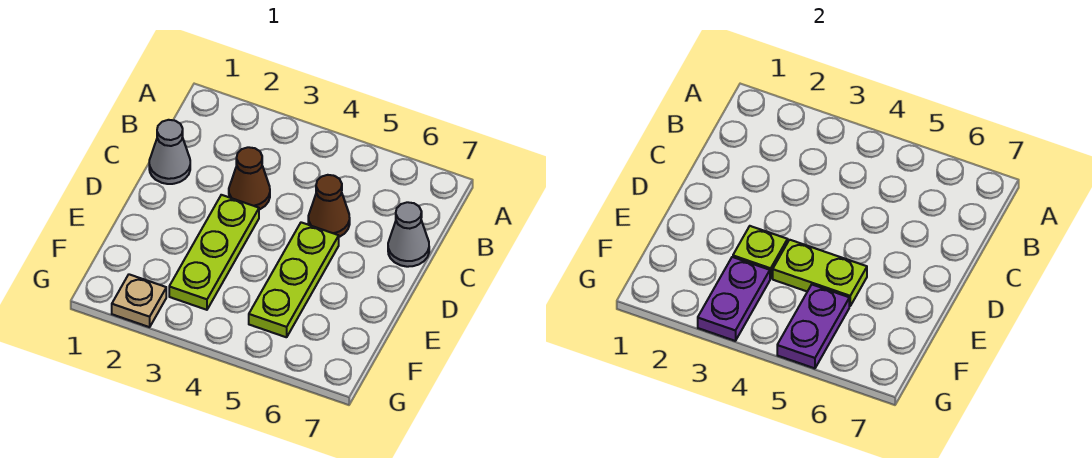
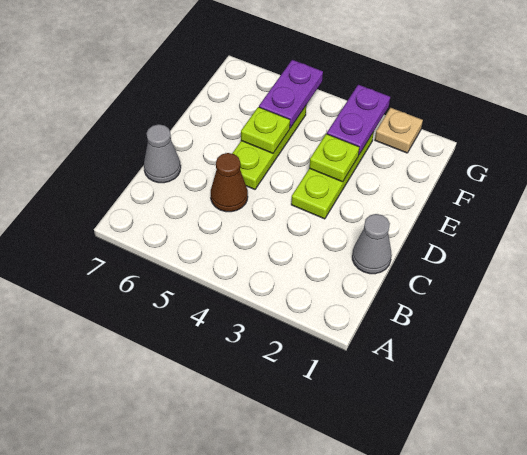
brown 1x1 cone [229,147,270,210] -> none
lime 1x2 plate [773,240,867,306] -> lime 1x1 plate [241,107,290,153]

